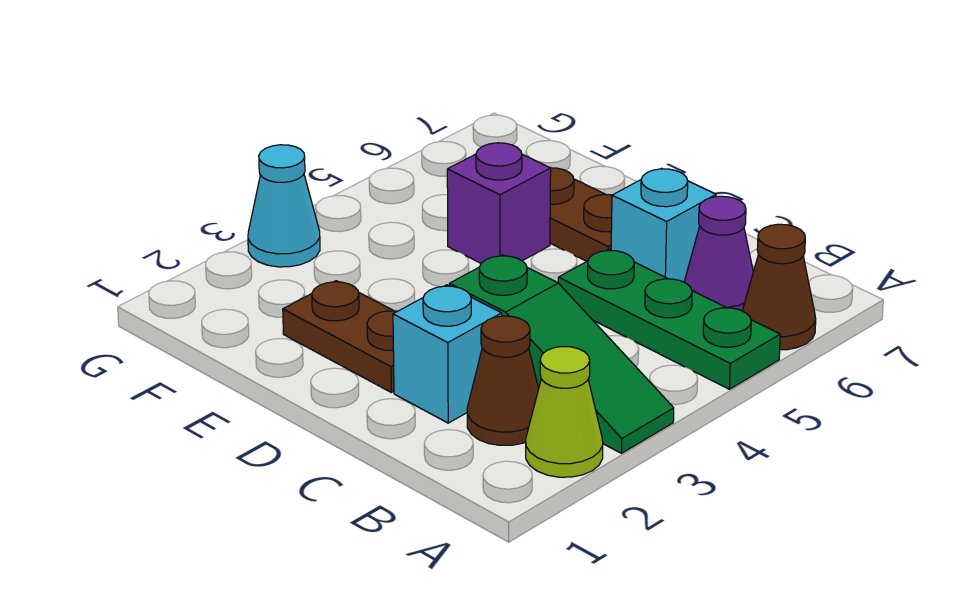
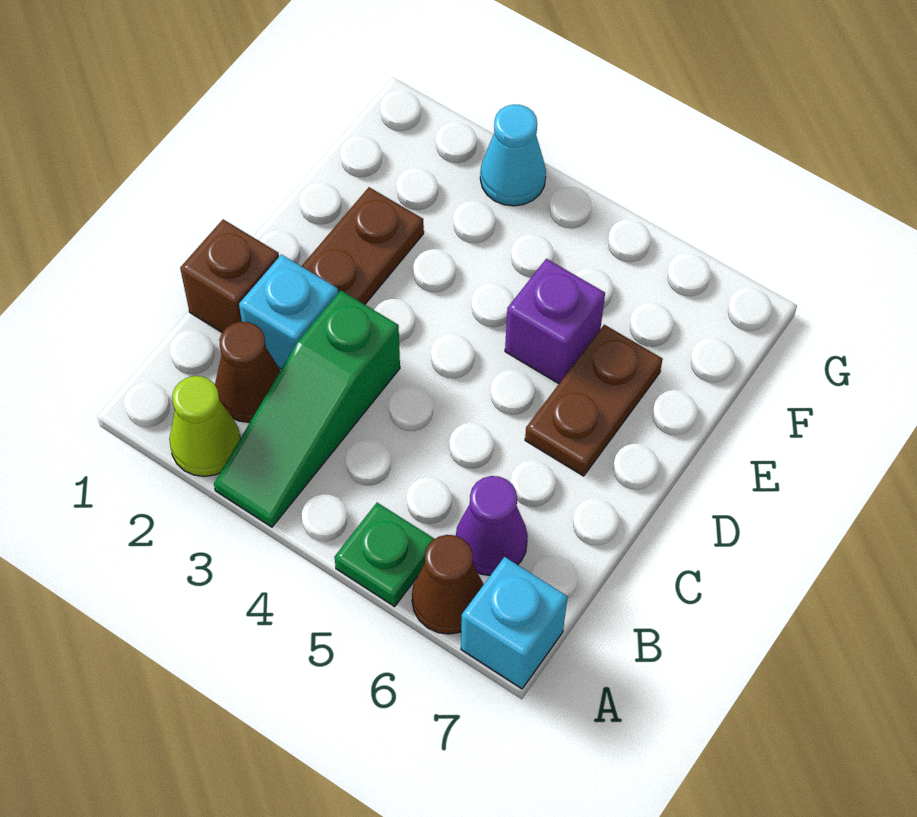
green 1x3 plate [558,249,780,389] -> green 1x1 plate [334,503,434,606]
none -> brown 1x1 brick [180,219,279,332]
cyan 1x1 brick [611,168,716,282] -> cyan 1x1 brick moved to [461,557,568,689]

